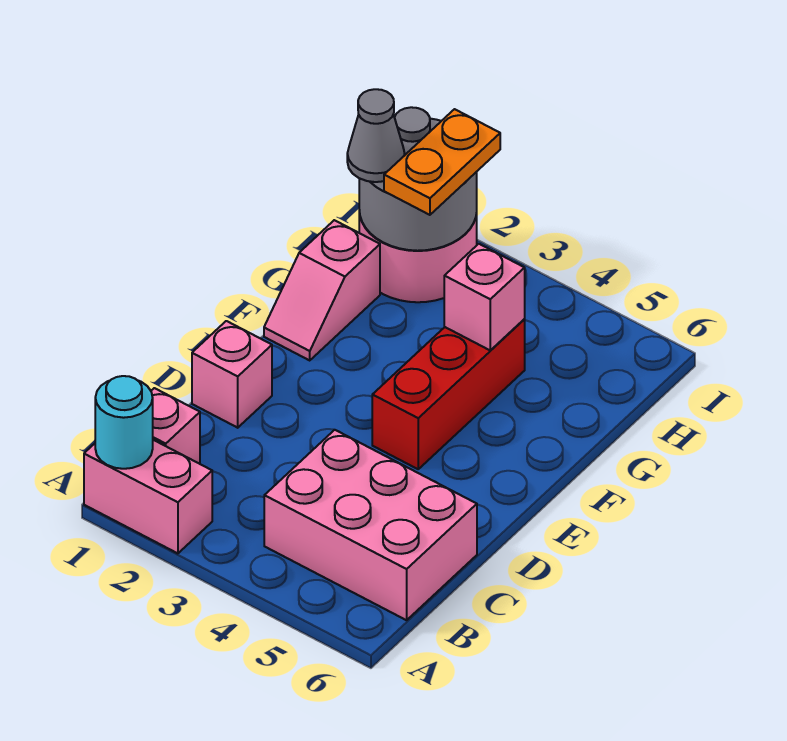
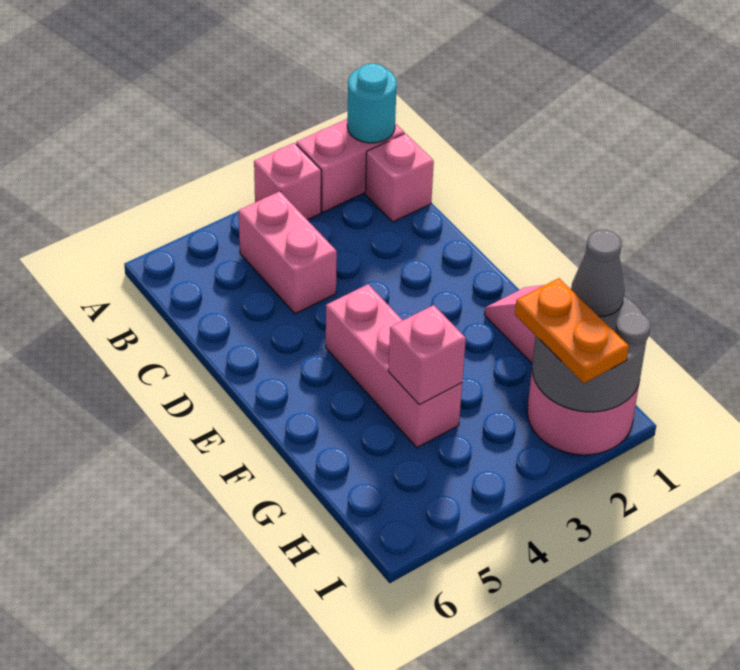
pink 2x3 brick [264,430,477,620] -> pink 1x2 brick [239,191,337,314]
pink 1x1 brick [192,321,272,428] -> pink 1x1 brick moved to [254,143,321,220]
red 1x3 brick [372,320,525,469] -> pink 1x3 brick [326,284,462,448]

